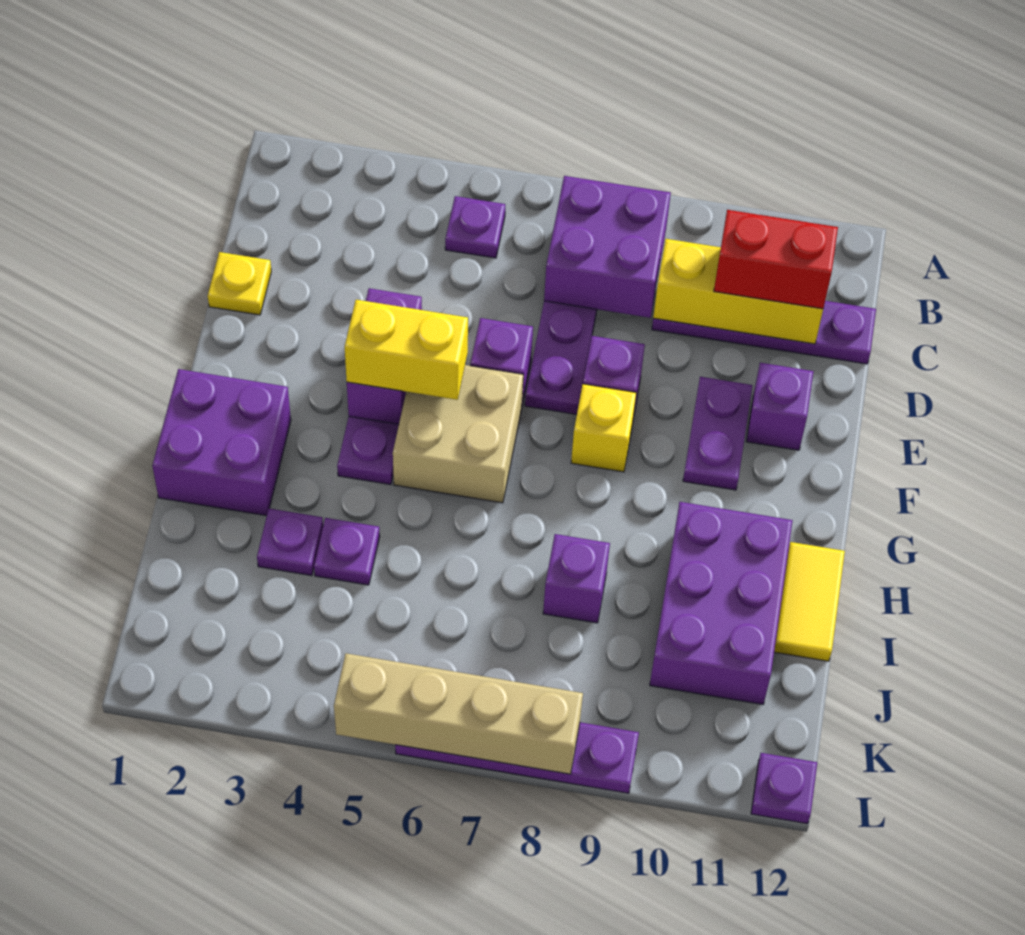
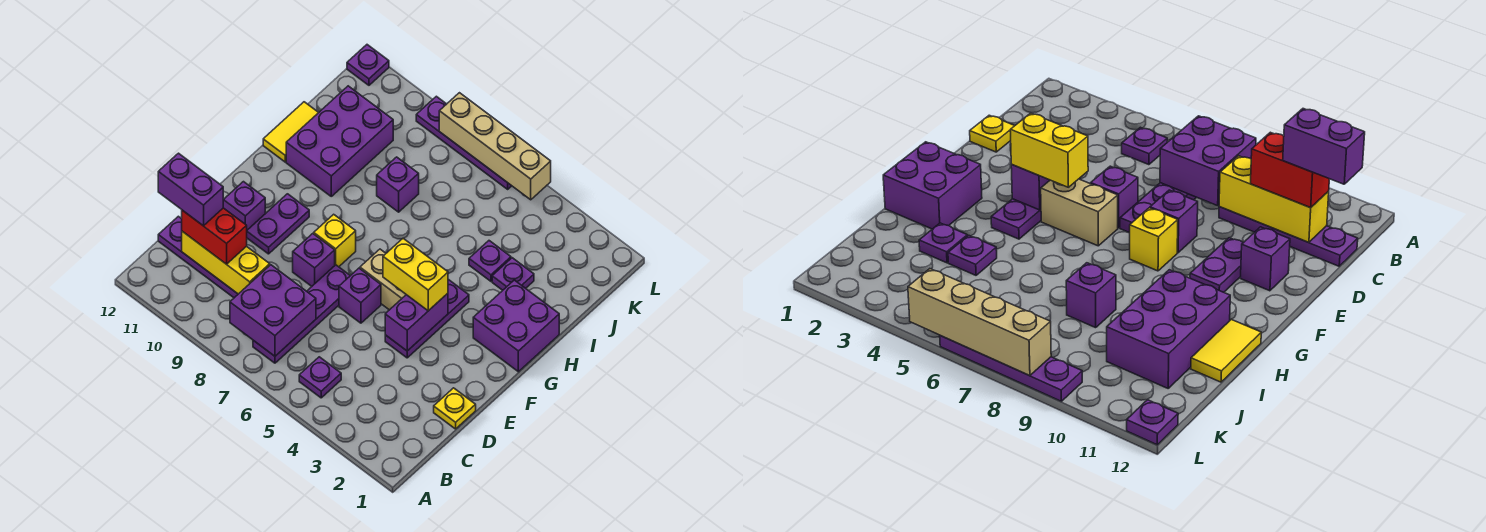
none -> purple 1x2 brick [158,153,223,226]
tan 2x2 brick [393,365,523,503] -> tan 1x2 brick [360,249,406,310]

